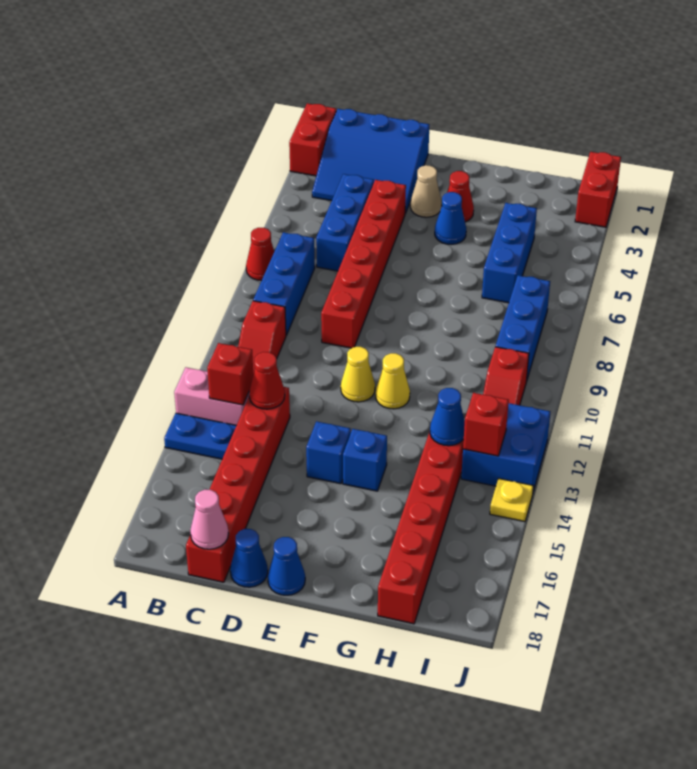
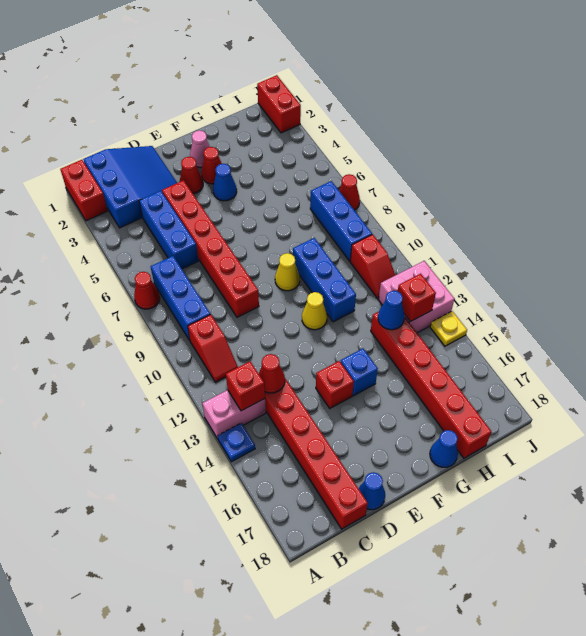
blue 1x2 plate [164,413,236,459] -> blue 1x1 plate [218,423,255,462]
blue 3x3 slope [312,109,429,214] -> blue 3x3 slope turned to [83,146,177,228]
pink 1x1 cone [190,490,228,549] -> pink 1x1 cone moved to [190,130,210,168]
tan 1x1 cone [410,165,442,217] -> red 1x1 cone [180,157,203,194]
yellow 1x1 cone [341,347,375,402] -> yellow 1x1 cone moved to [275,253,300,291]
blue 1x1 brick [306,421,351,484] -> red 1x1 brick [316,361,354,408]
blue 1x1 cone [268,537,305,595] -> blue 1x1 cone moved to [430,430,458,467]
blue 1x3 brick [482,203,537,303] -> blue 1x3 brick moved to [293,238,356,322]
blue 2x2 brick [461,403,550,491] -> pink 2x2 brick [378,261,454,333]
none -> red 1x1 cone [339,174,360,210]

